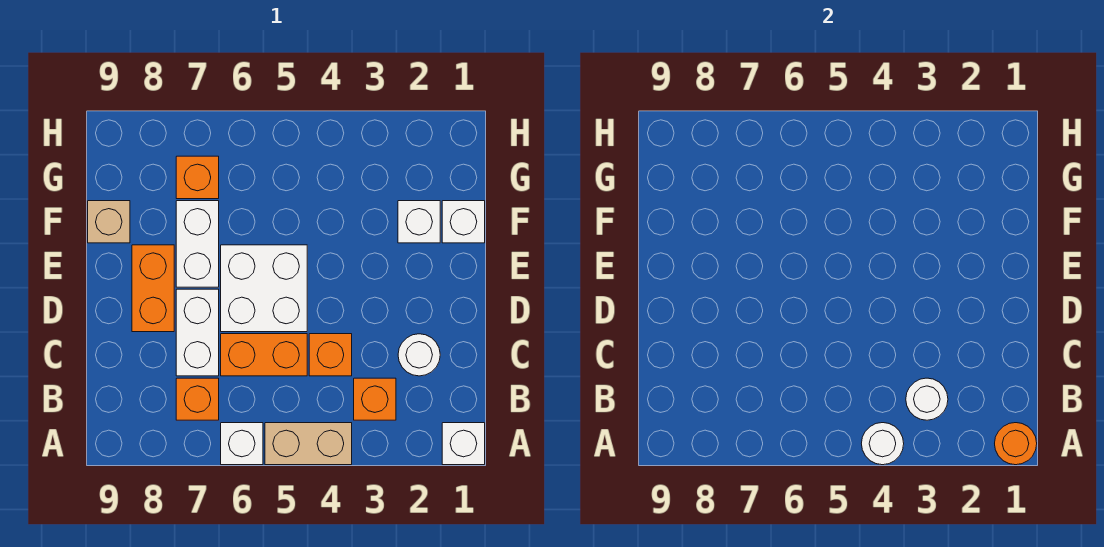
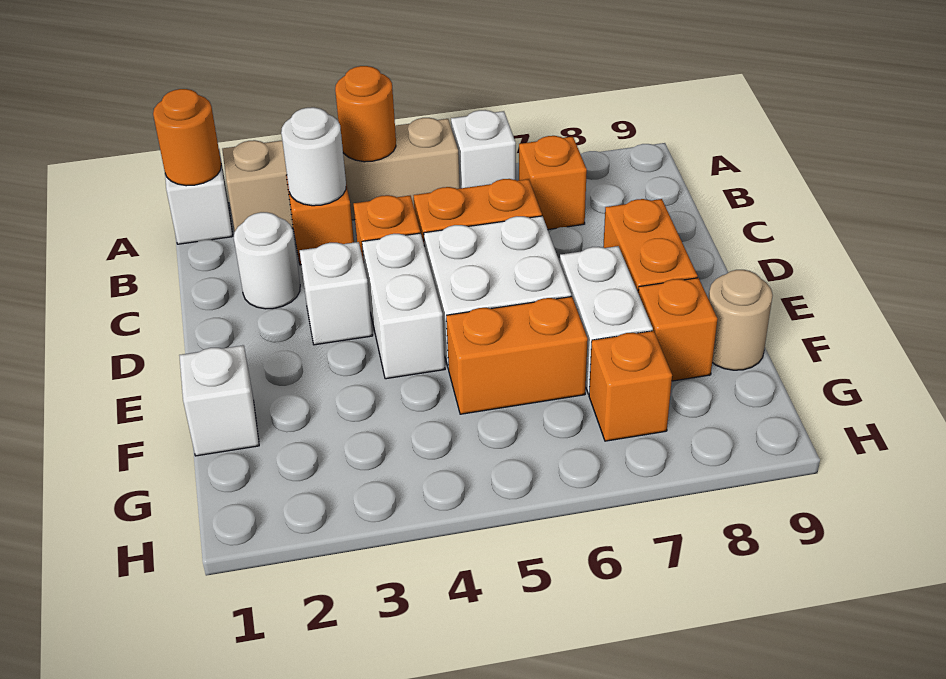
tan 1x2 brick [265,423,352,465] -> tan 1x4 brick [222,118,460,231]
white 1x1 round brick [861,423,904,465] -> orange 1x1 round brick [335,66,396,162]
white 1x2 brick [176,289,219,376] -> white 1x2 brick moved to [362,233,445,379]
white 1x1 brick [398,201,440,243] -> white 1x1 brick moved to [300,242,373,345]
none -> orange 1x2 brick [446,297,588,414]
none -> orange 1x1 brick [638,278,717,381]
tan 1x1 brick [88,201,130,243] -> tan 1x1 round brick [709,270,773,370]

